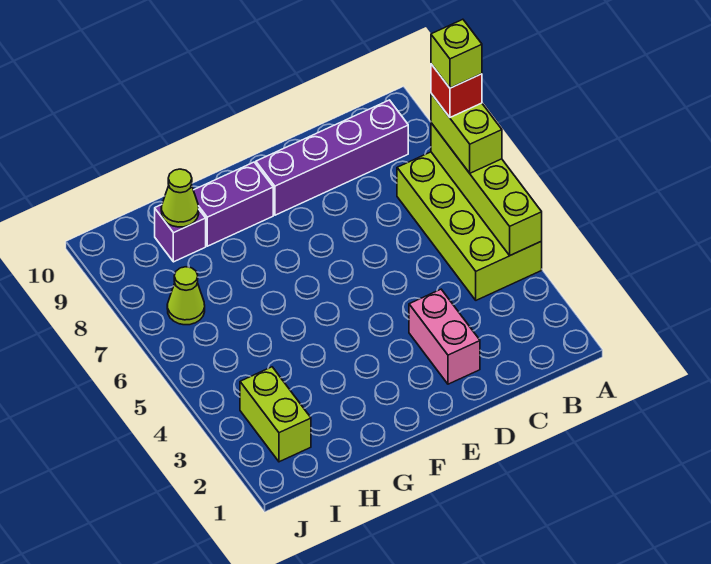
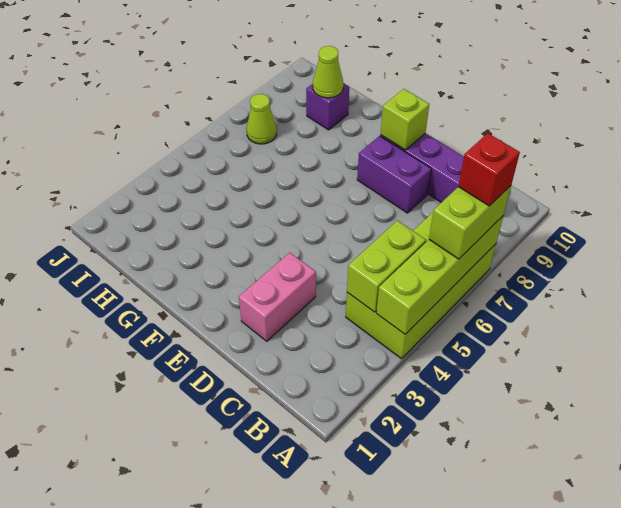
lime 1x1 brick [431,19,482,88] -> lime 1x1 brick moved to [381,89,429,150]
purple 1x2 brick [193,162,273,246] -> purple 1x2 brick moved to [357,136,431,213]
lime 1x2 brick [240,367,311,462] -> lime 1x2 brick moved to [347,221,426,312]

